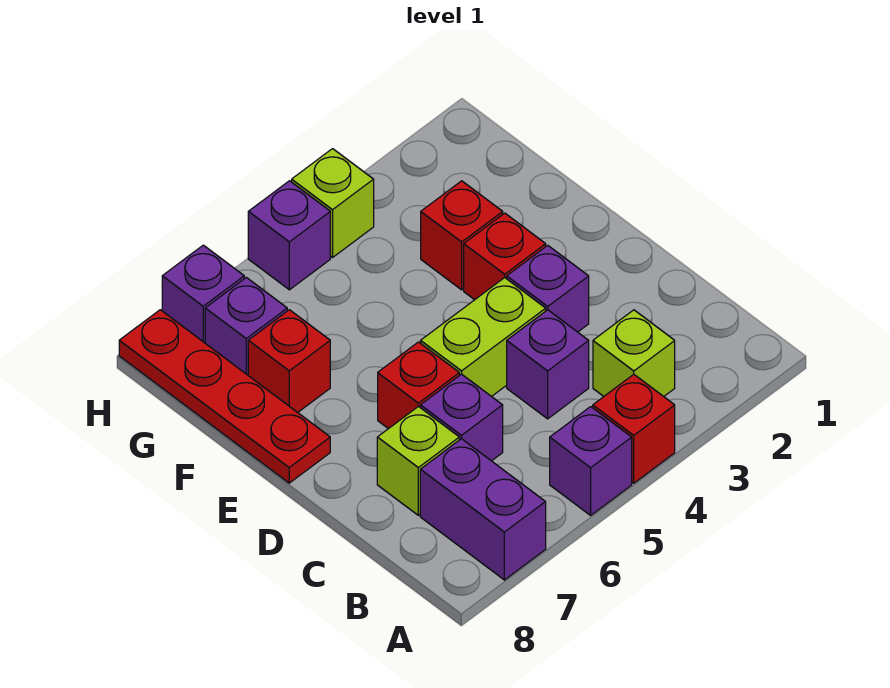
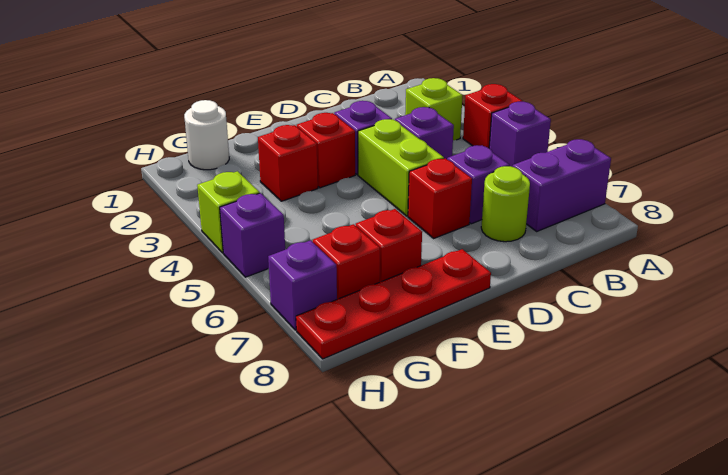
lime 1x1 brick [377,406,459,515] -> lime 1x1 round brick [481,166,530,242]
none -> white 1x1 round brick [184,100,229,170]
purple 1x1 brick [205,277,287,375] -> red 1x1 brick [313,224,380,299]

